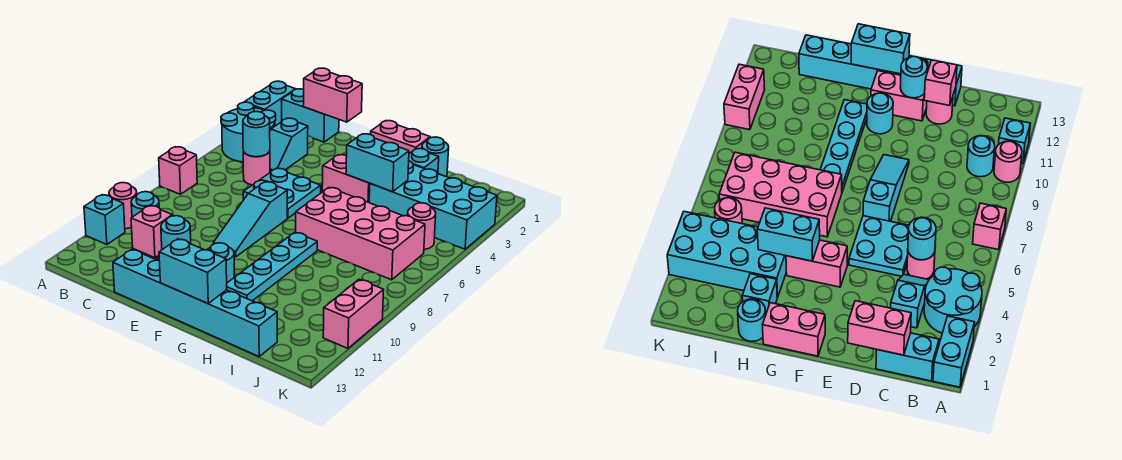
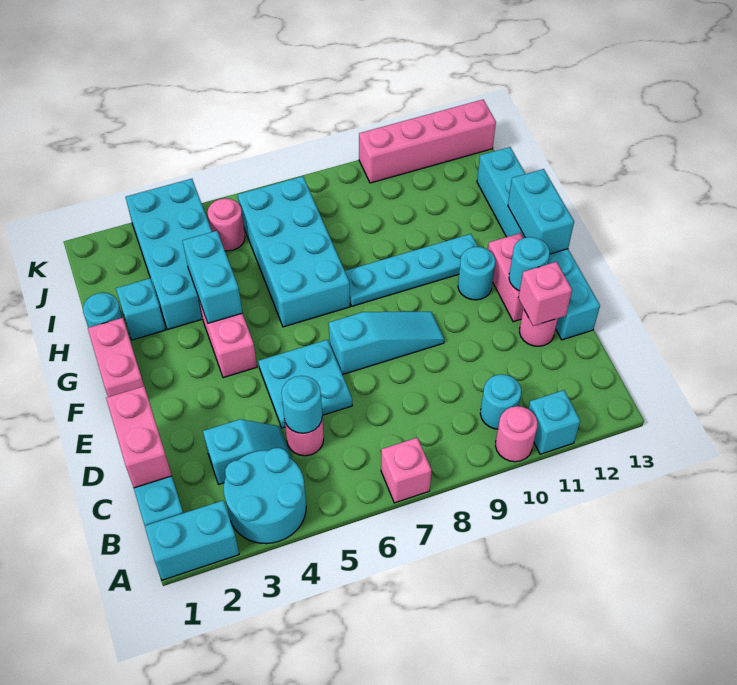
pink 2x4 brick [296,188,425,280] -> cyan 2x4 brick [238,176,350,327]
pink 1x2 brick [323,279,384,348] -> pink 1x4 brick [359,100,496,183]

